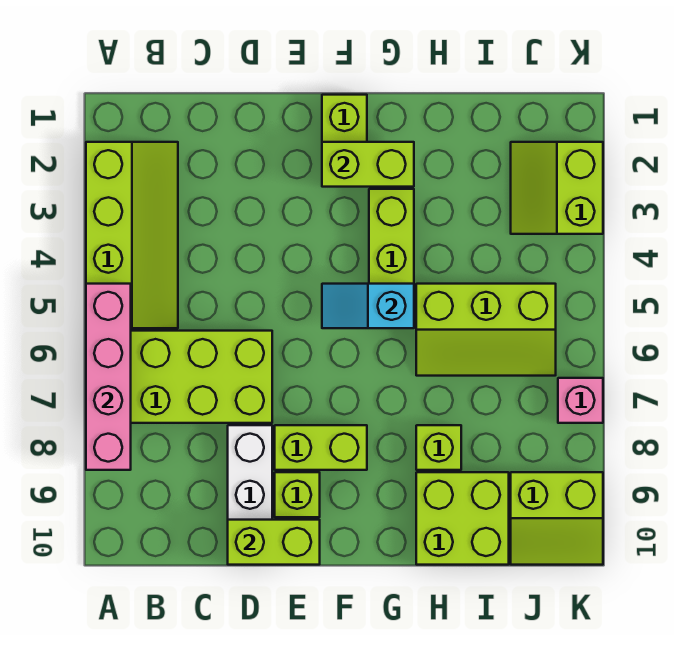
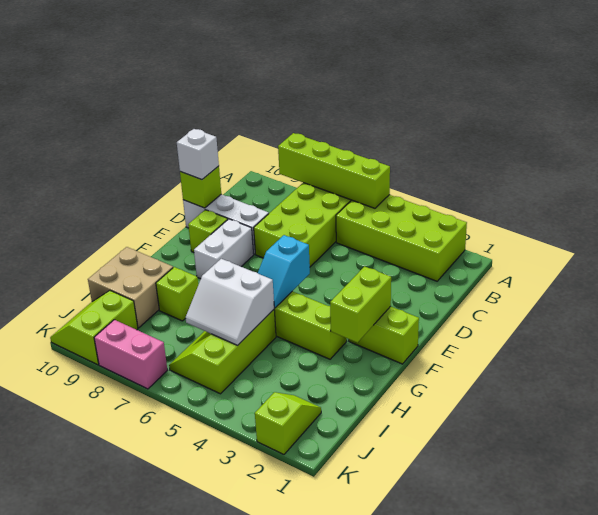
lime 2x4 slope [86,142,178,328] -> lime 2x4 brick [336,195,467,281]
pink 1x4 brick [86,284,131,470] -> lime 1x4 brick [278,133,390,208]
lime 1x2 brick [228,520,320,565] -> lime 1x1 brick [180,166,221,208]
none -> white 1x1 brick [177,129,219,180]
lime 1x2 brick [275,425,367,470] -> white 1x2 brick [194,219,254,279]
cyan 1x2 slope [322,284,414,328] -> cyan 1x2 slope turned to [258,235,310,308]
none -> white 2x2 slope [186,259,274,345]
lime 2x2 brick [416,472,509,565] -> tan 2x2 brick [88,247,173,328]
lime 2x2 slope [511,142,603,234] -> lime 1x2 slope [255,392,321,454]
pink 1x1 brick [558,378,603,423] -> pink 1x2 brick [94,320,168,389]

